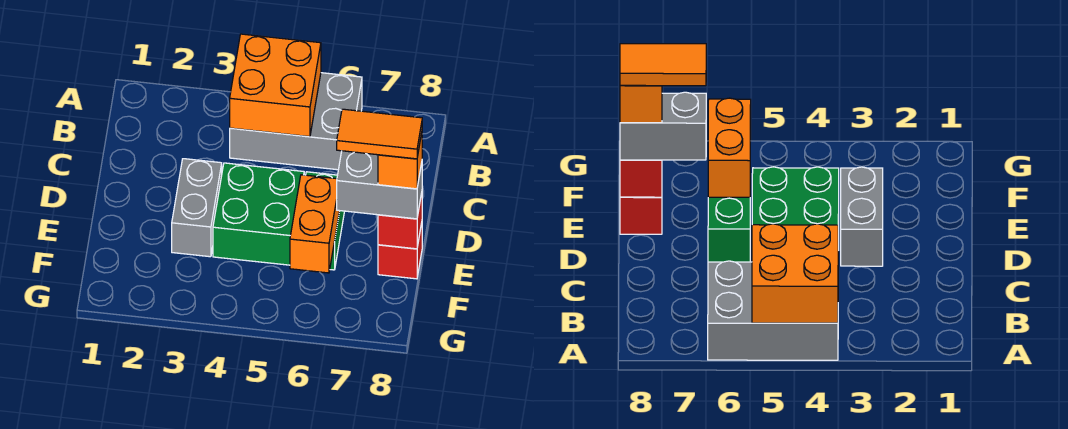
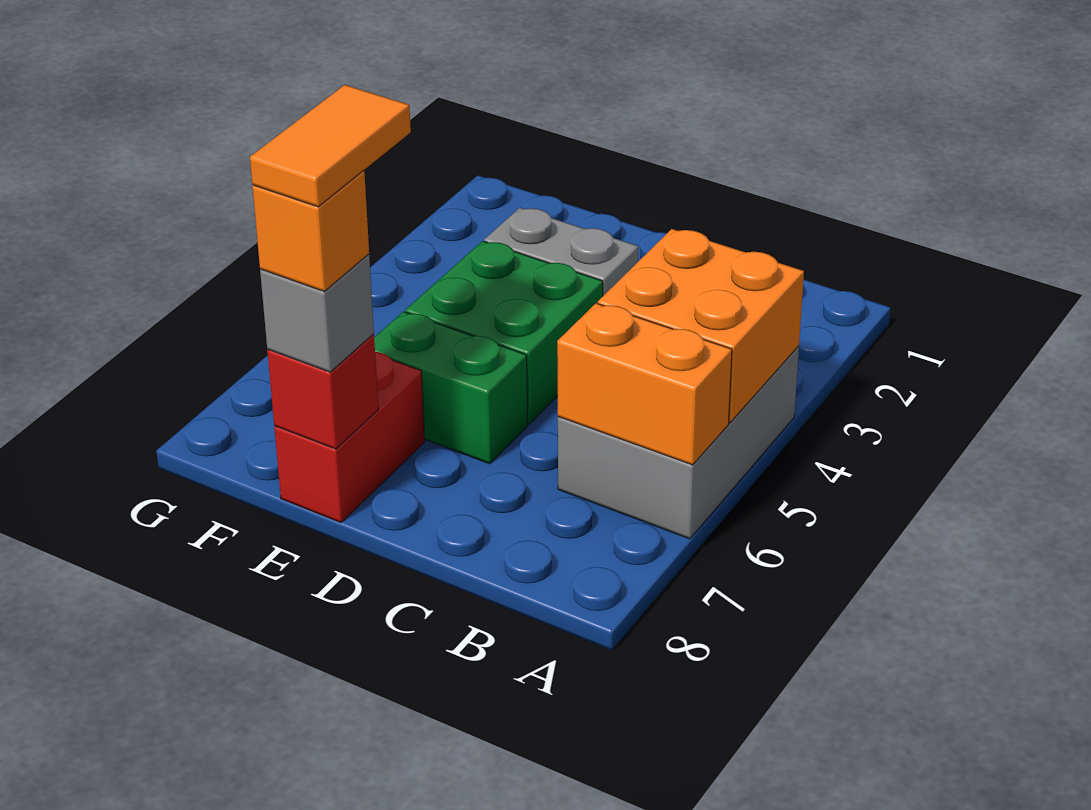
orange 1x2 brick [290,175,339,273] -> orange 1x2 brick moved to [557,303,732,465]
grey 1x2 brick [337,151,422,219] -> grey 1x1 brick [260,254,374,372]
red 1x1 brick [378,223,422,279] -> red 1x2 brick [274,352,425,523]

